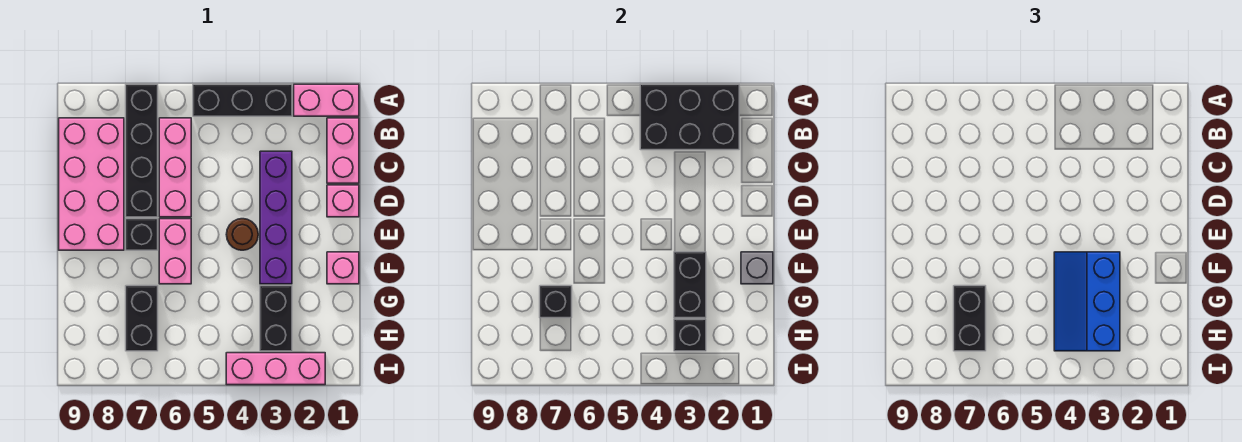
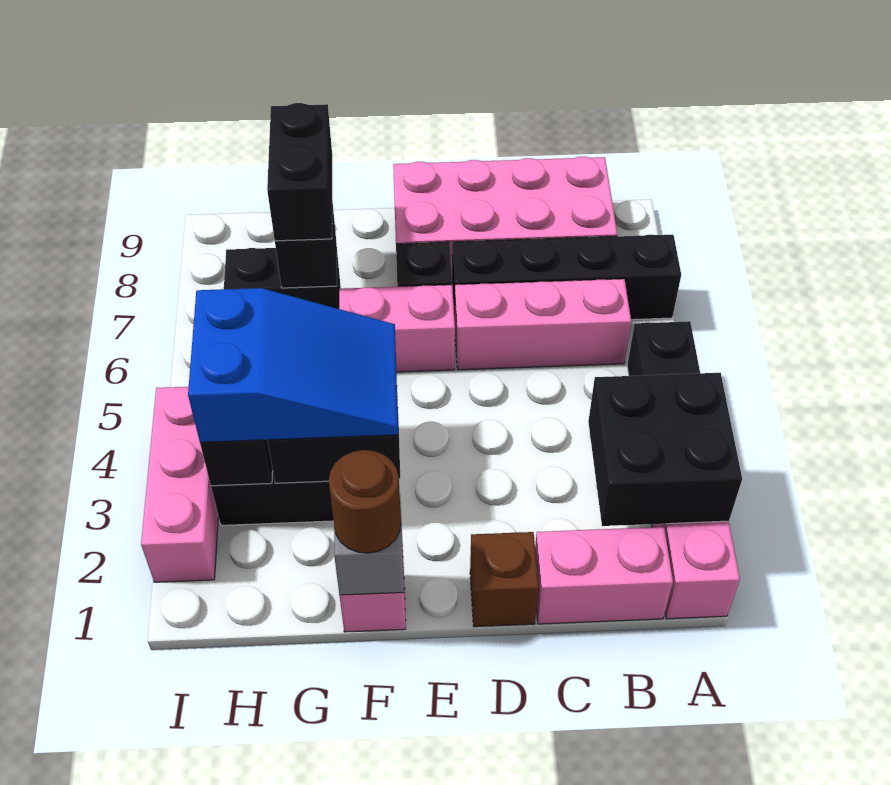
black 2x3 brick [640,84,739,150] -> black 2x2 brick [588,373,742,526]
purple 1x4 brick [260,151,292,284] -> none
pink 1x1 brick [327,185,359,217] -> brown 1x1 brick [470,532,539,627]
brown 1x1 round brick [226,219,258,250] -> brown 1x1 round brick moved to [329,450,401,553]
blue 2x3 slope [1054,252,1120,351] -> blue 2x3 slope turned to [188,288,398,442]
black 1x2 brick [954,286,986,351] -> black 1x2 brick turned to [267,103,332,241]

